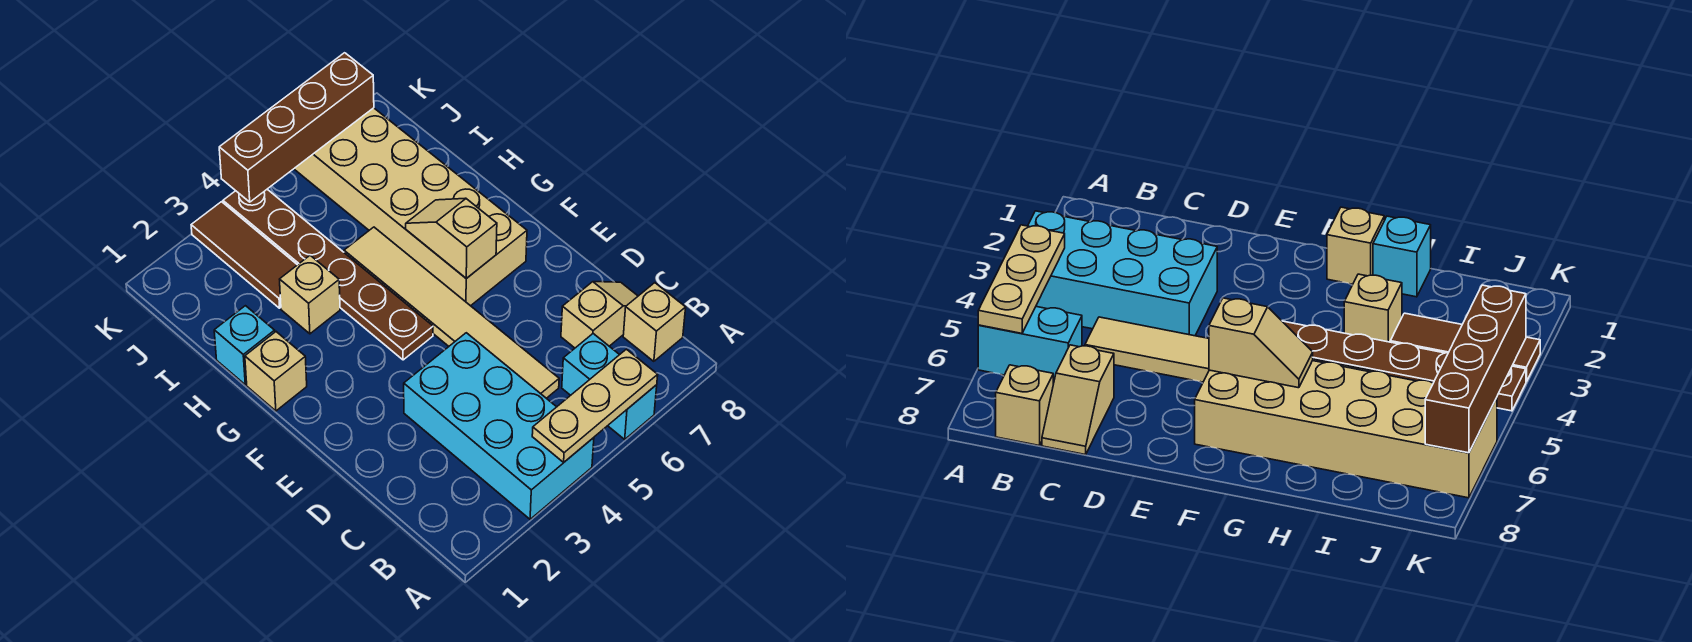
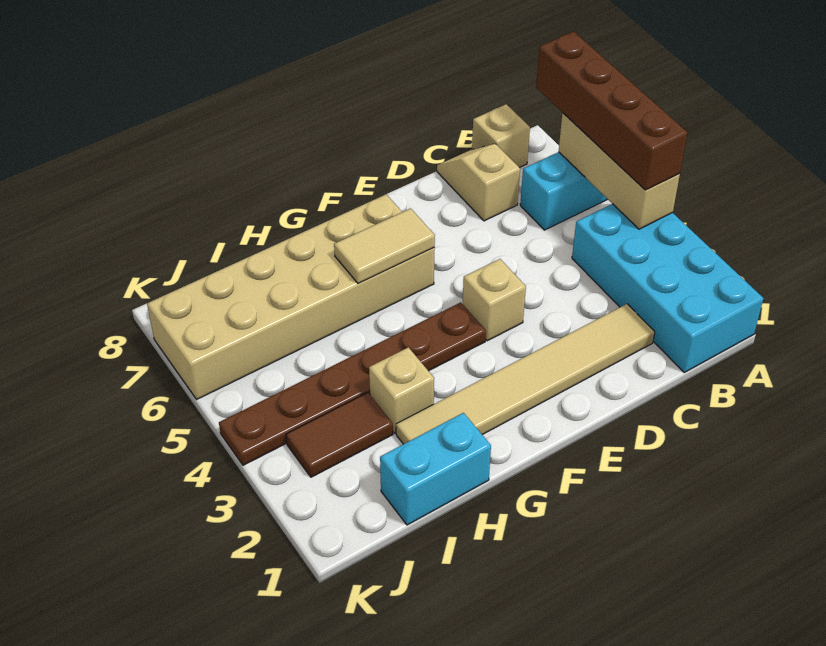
cyan 2x4 brick [404,333,594,519] -> cyan 2x4 brick turned to [572,204,764,372]
tan 1x3 plate [532,349,658,462] -> tan 1x3 brick [559,113,680,229]
tan 1x6 tile [344,227,559,398] -> tan 1x6 tile moved to [396,304,655,444]
tan 1x2 slope [406,198,497,278] -> tan 1x2 tile [334,208,435,284]
tan 1x1 brick [245,332,307,411] -> tan 1x1 brick moved to [463,259,526,341]
cyan 1x1 brick [214,306,275,385] -> cyan 1x2 brick [380,413,491,525]
brown 1x3 tile [191,202,297,308] -> brown 1x2 tile [286,393,393,477]
brown 1x4 brick [219,53,374,202] -> brown 1x4 brick moved to [536,32,687,190]

